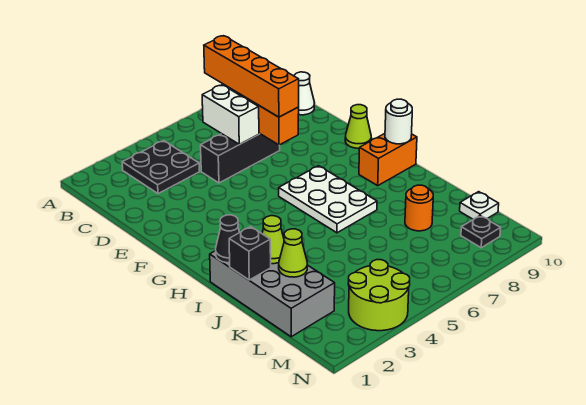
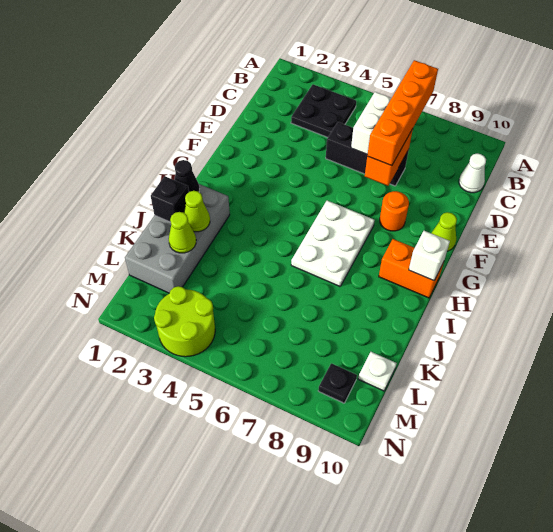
white 1x1 round brick [385,99,412,144] -> white 1x1 brick [409,231,450,281]
orange 1x1 round brick [405,185,433,231] -> orange 1x1 round brick moved to [380,191,409,231]

